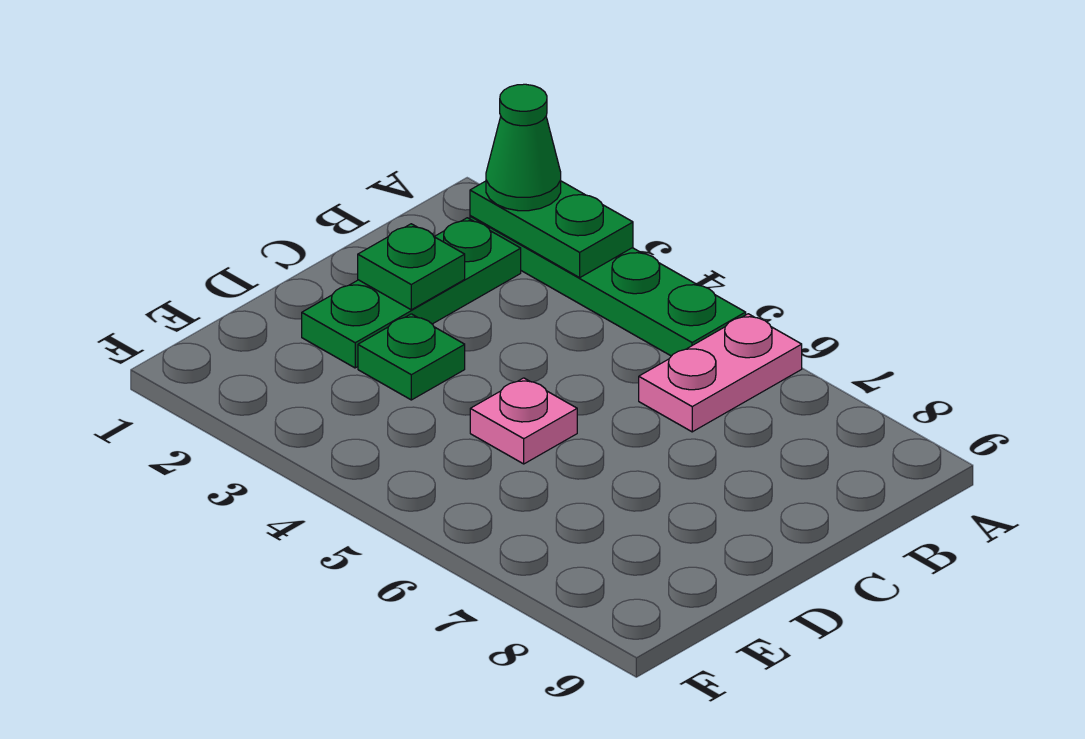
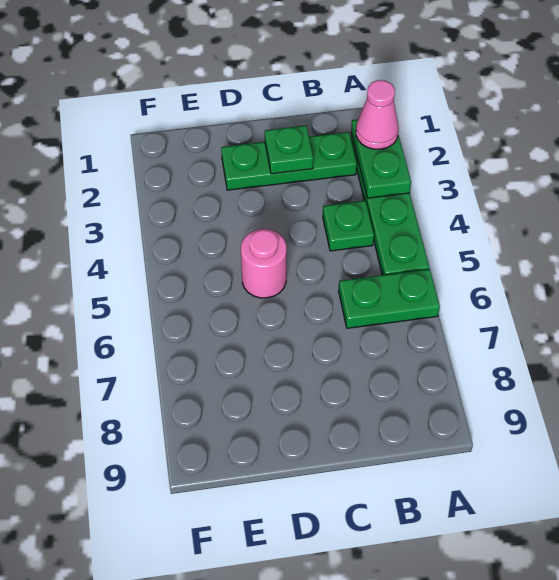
green 1x1 cone [486,84,561,211] -> pink 1x1 cone [356,80,399,149]
pink 1x2 plate [639,314,802,432] -> green 1x2 plate [339,269,440,328]
green 1x1 plate [358,314,465,400] -> green 1x1 plate moved to [323,201,374,251]
pink 1x1 plate [470,378,577,464] -> pink 1x1 round brick [241,229,286,298]

